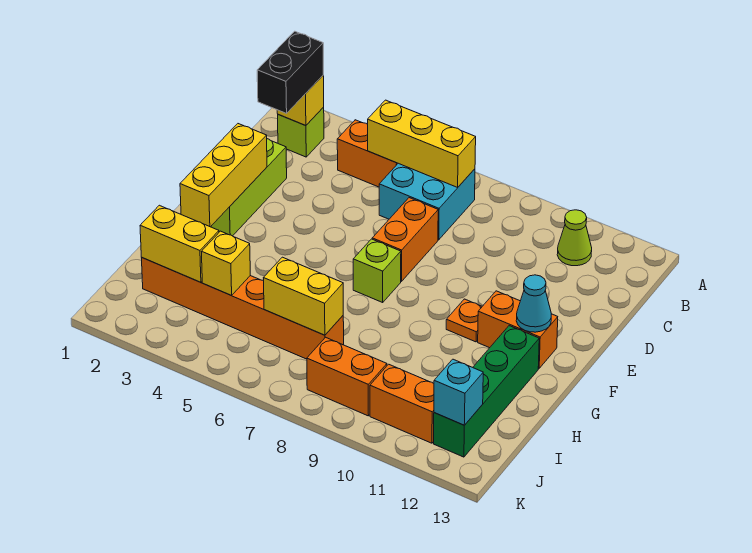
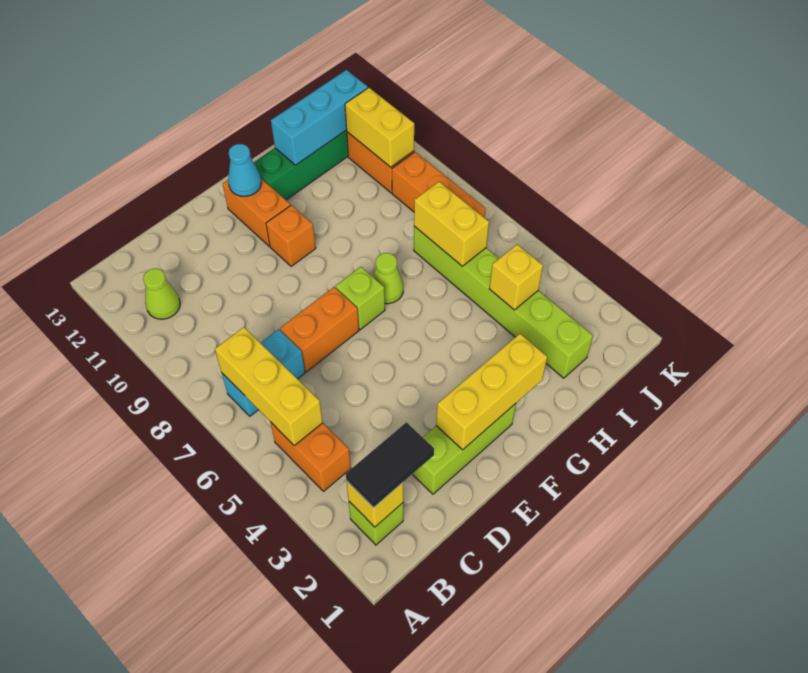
black 1x2 brick [257,31,323,113] -> black 1x2 tile [346,422,434,508]
cyan 2x2 brick [379,163,475,240] -> cyan 1x2 brick [222,329,305,416]
orange 1x1 plate [446,299,482,342] -> orange 1x1 brick [266,205,316,266]
none -> lime 1x1 cone [373,253,403,304]
orange 1x6 brick [142,258,344,359] -> lime 1x6 brick [414,226,593,378]
yellow 1x2 brick [140,205,219,282] -> yellow 1x2 brick moved to [345,88,414,167]
orange 1x2 brick [307,337,387,416] -> orange 1x3 brick [392,152,486,218]
cyan 1x1 brick [434,359,483,425] -> cyan 1x3 brick [271,70,368,165]

